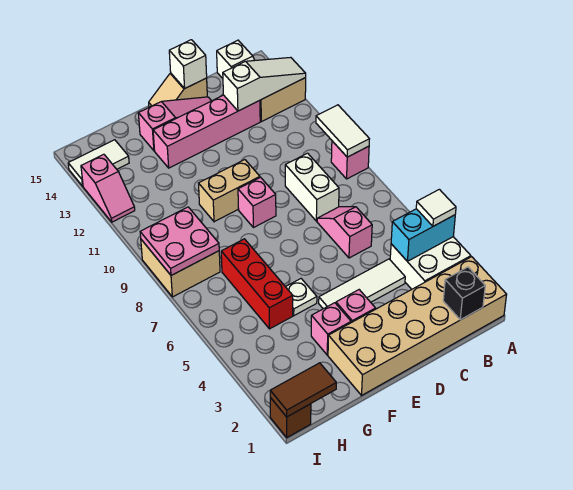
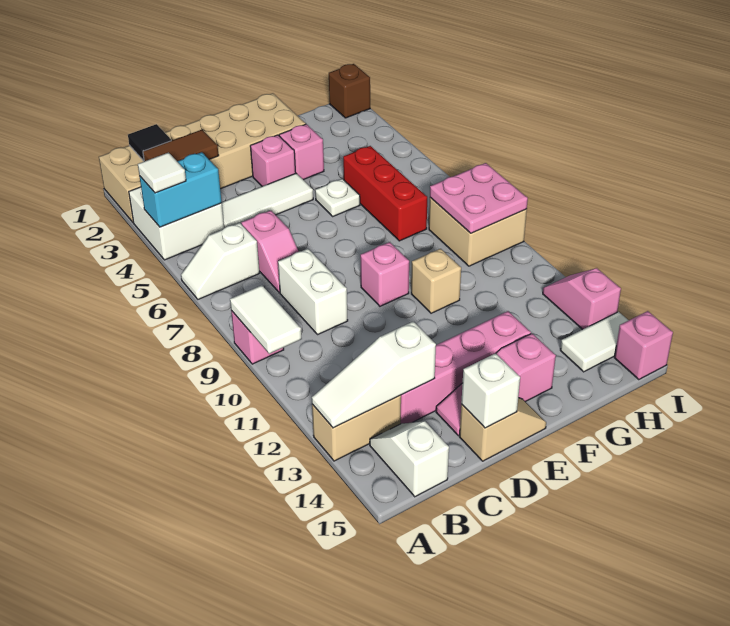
none -> white 1x2 slope [181,223,259,299]
black 1x1 brick [443,267,485,320] -> black 1x1 tile [128,124,171,161]
tan 1x2 brick [199,160,260,222] -> tan 1x1 brick [411,249,461,313]
brown 1x2 tile [270,363,336,417] -> brown 1x2 tile moved to [143,130,219,161]
none -> pink 1x1 brick [614,311,673,380]

